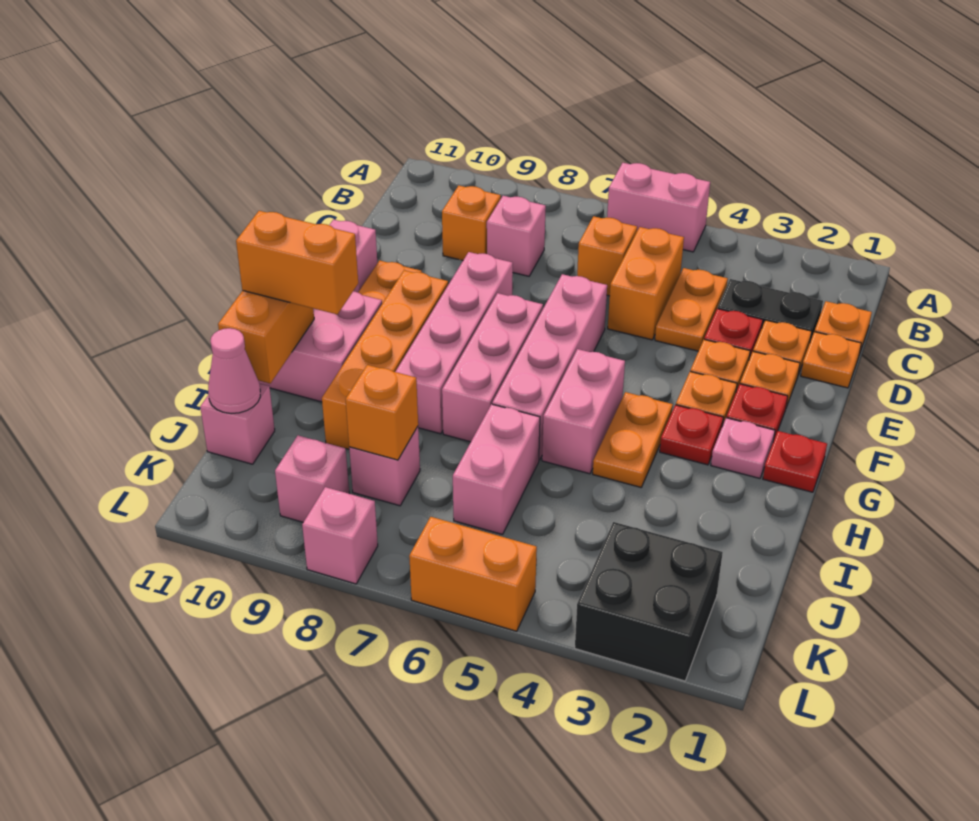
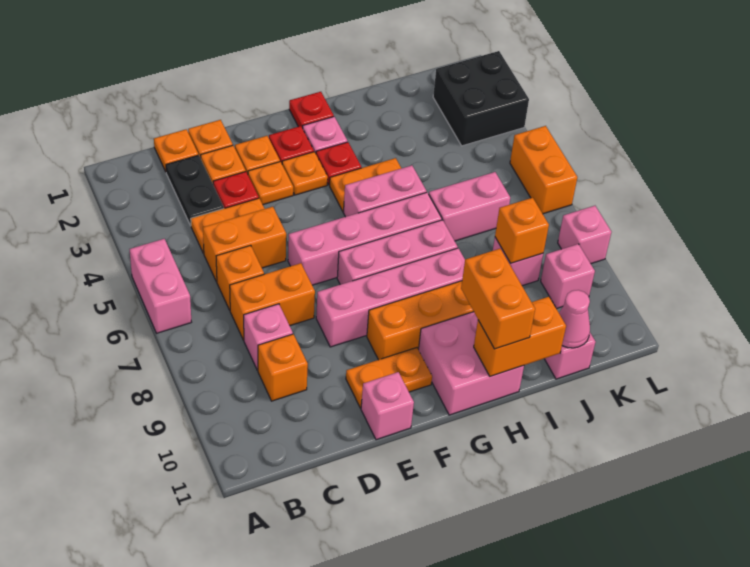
none -> orange 1x2 brick [230,263,315,340]

